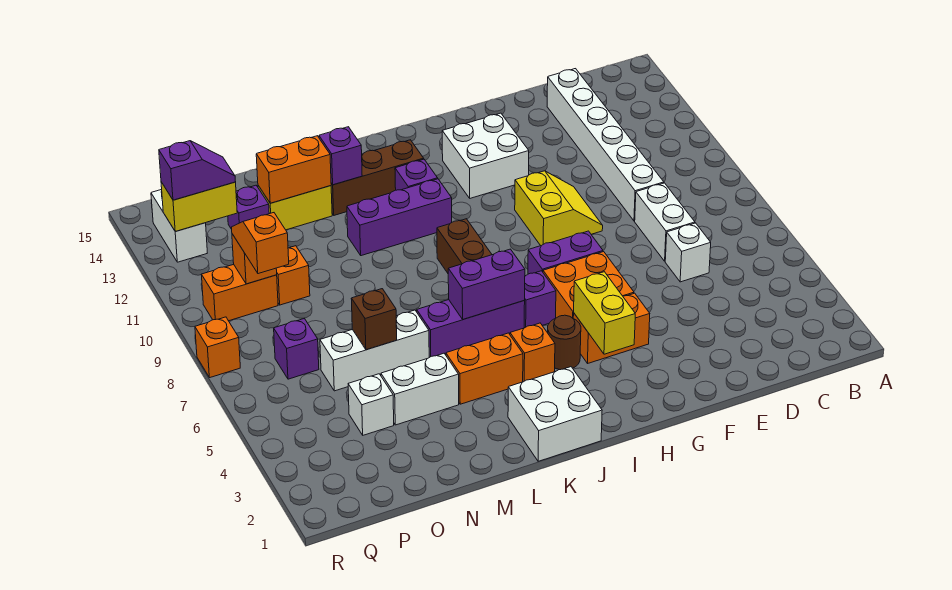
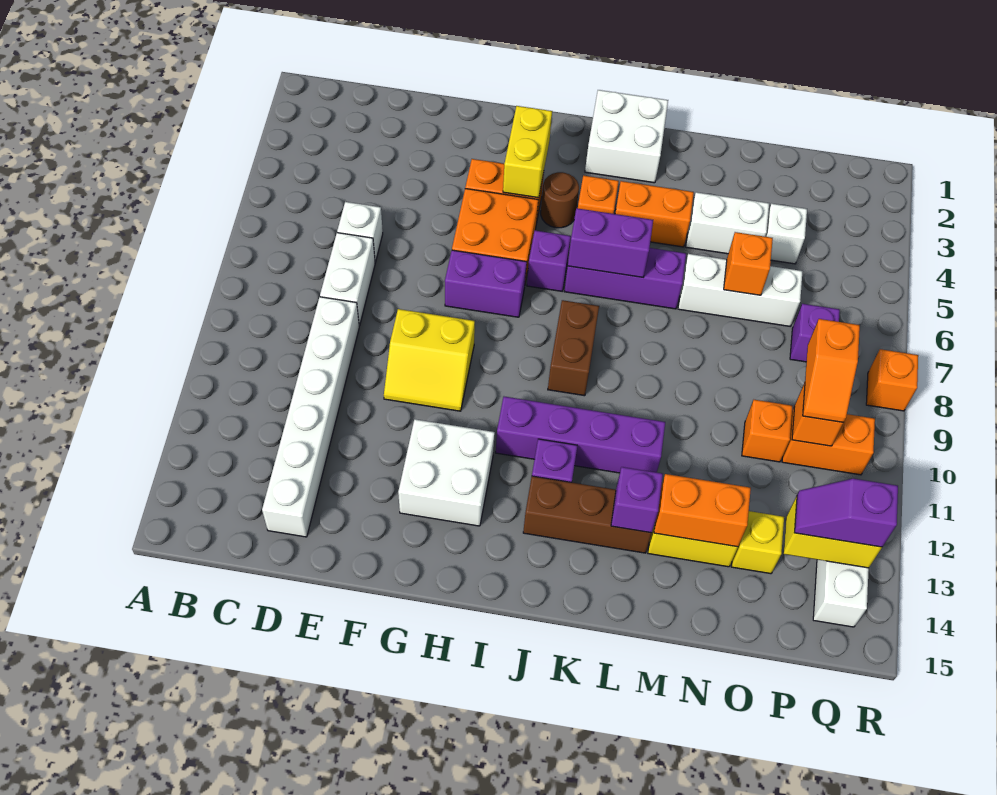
yellow 2x2 slope [515,171,603,246] -> yellow 2x2 slope turned to [384,309,475,411]
purple 1x3 brick [347,179,452,256] -> purple 1x4 brick [496,397,665,473]
brown 1x1 brick [351,289,397,350] -> orange 1x1 brick [724,232,773,295]
purple 1x1 brick [228,185,269,229] -> yellow 1x1 brick [732,511,784,574]

